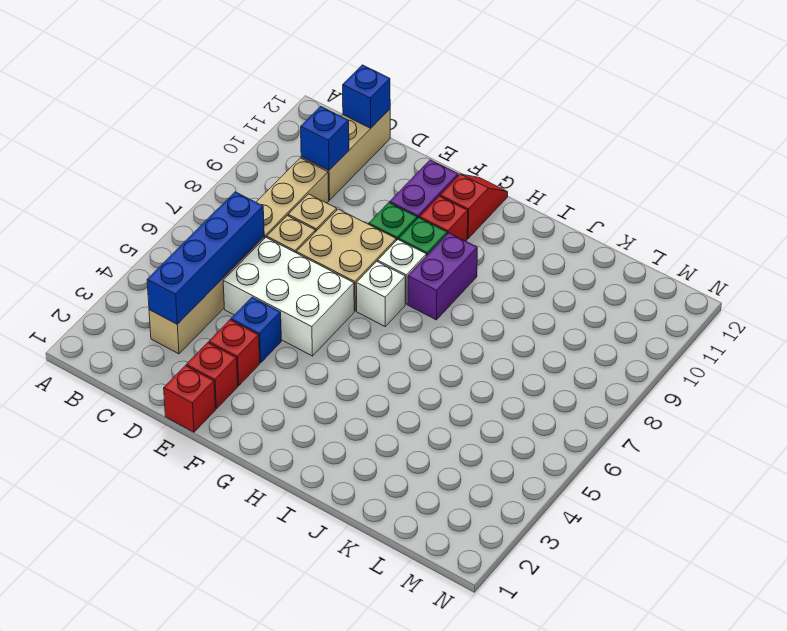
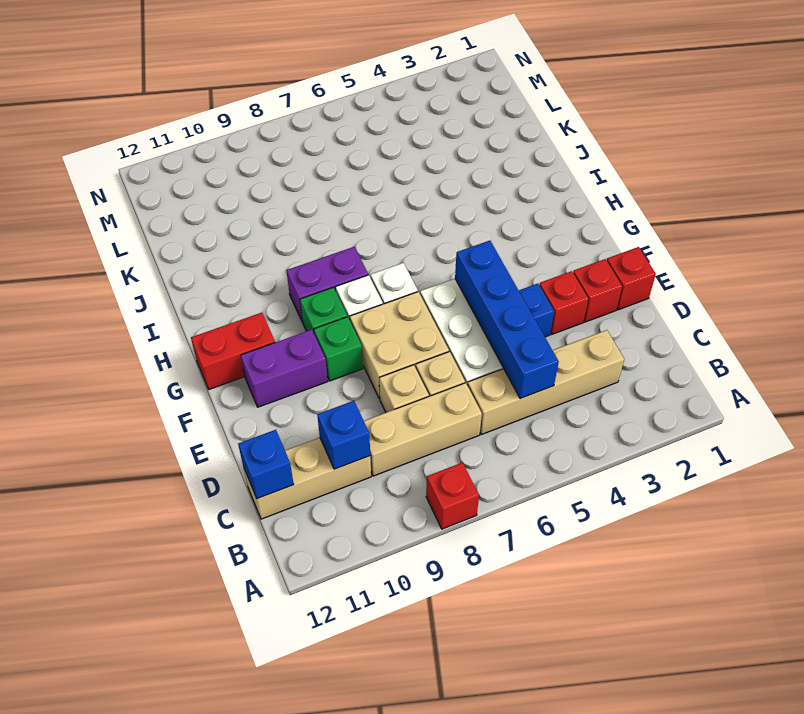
blue 1x4 brick [147,192,264,324] -> blue 1x4 brick turned to [455,241,559,398]
red 1x1 brick [420,196,468,241] -> red 1x1 brick moved to [426,463,479,529]
red 1x2 slope [440,174,508,238] -> red 1x2 brick [191,313,275,389]

